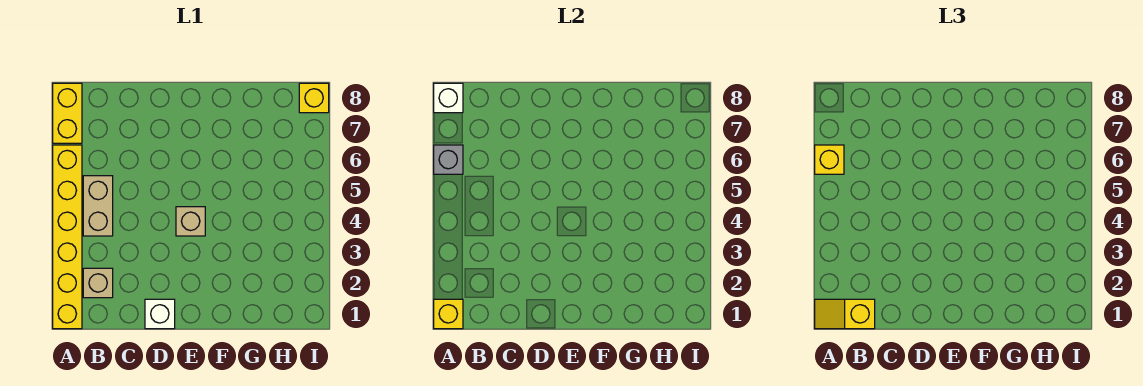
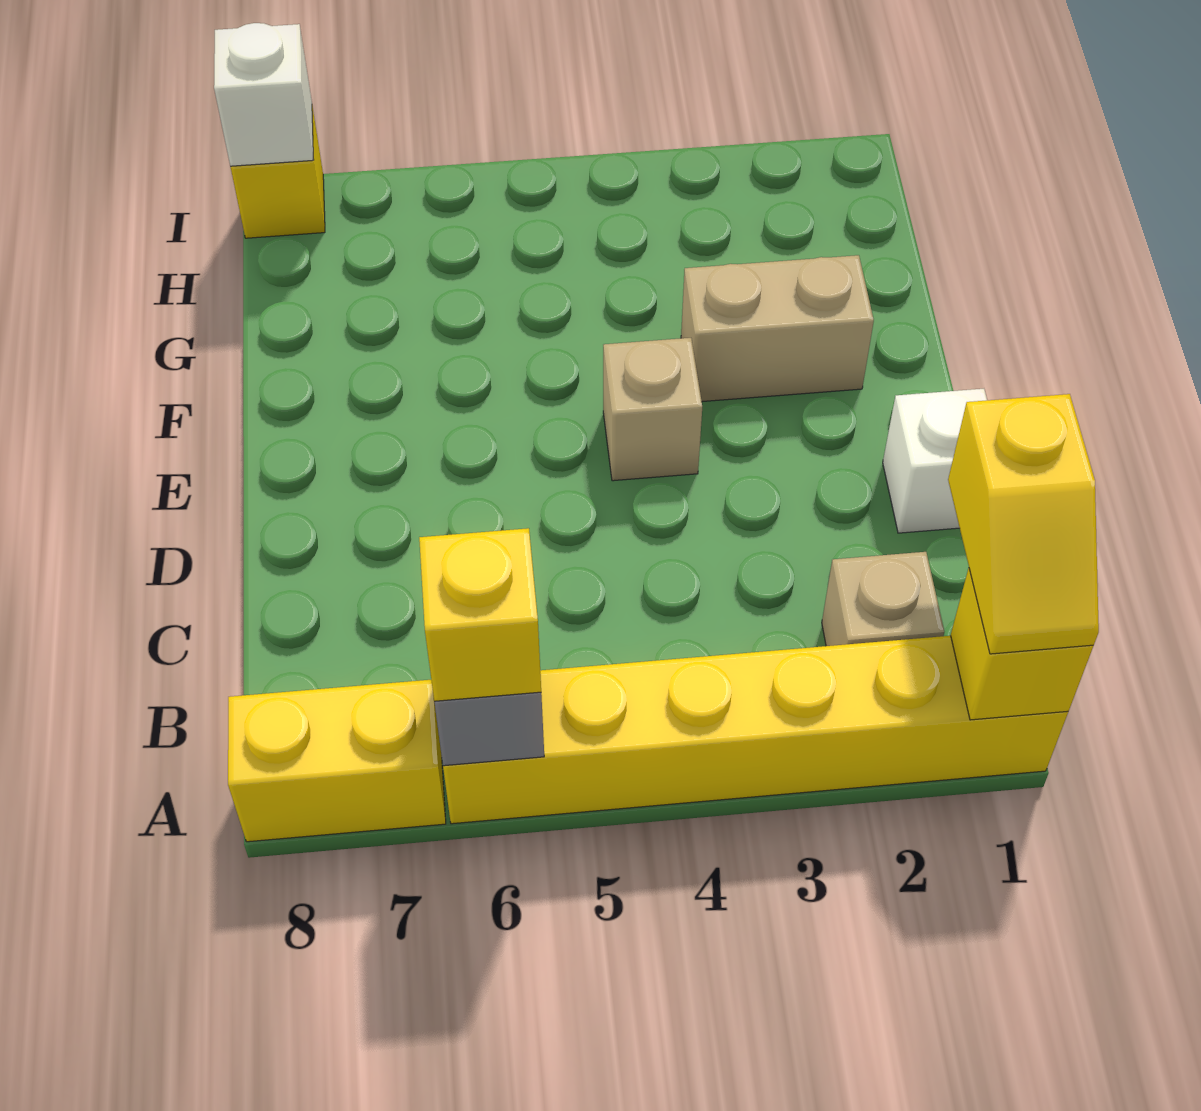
white 1x1 brick [434,83,463,113] -> white 1x1 brick moved to [214,23,313,166]
tan 1x2 brick [83,176,113,236] -> tan 1x2 brick moved to [681,255,874,402]

